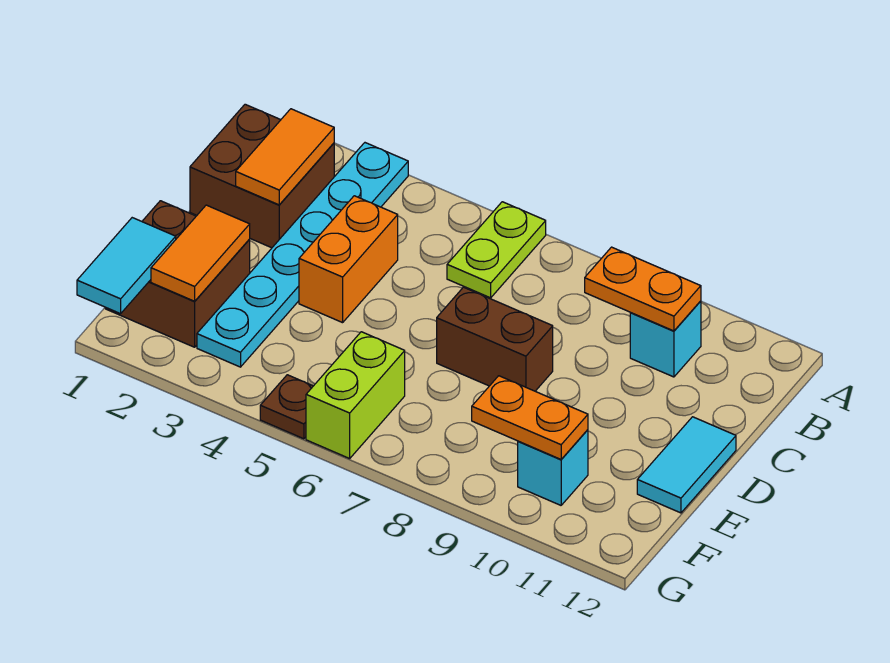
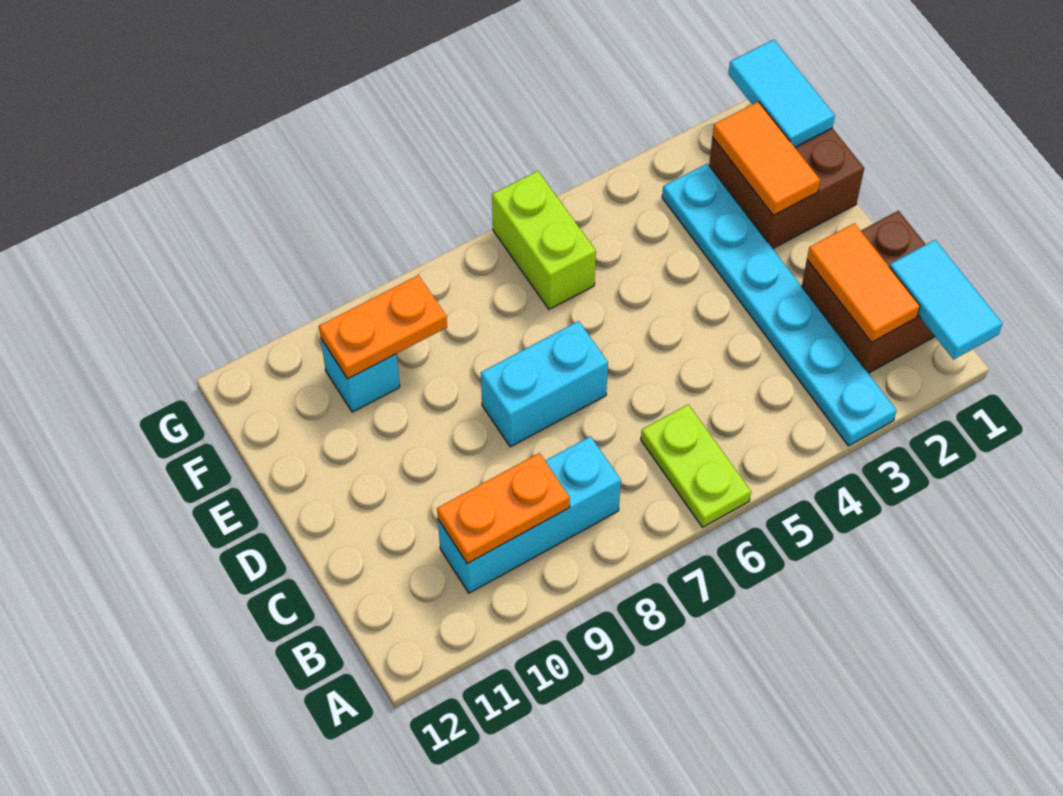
cyan 1x1 brick [630,301,701,377] -> cyan 1x3 brick [438,436,621,593]
orange 1x2 brick [299,196,398,323] -> none
brown 1x2 brick [437,287,553,391] -> cyan 1x2 brick [481,321,608,447]
cyan 1x2 tile [637,417,736,513] -> cyan 1x2 tile moved to [889,240,1002,359]
brown 1x1 plate [260,375,313,439] -> none

